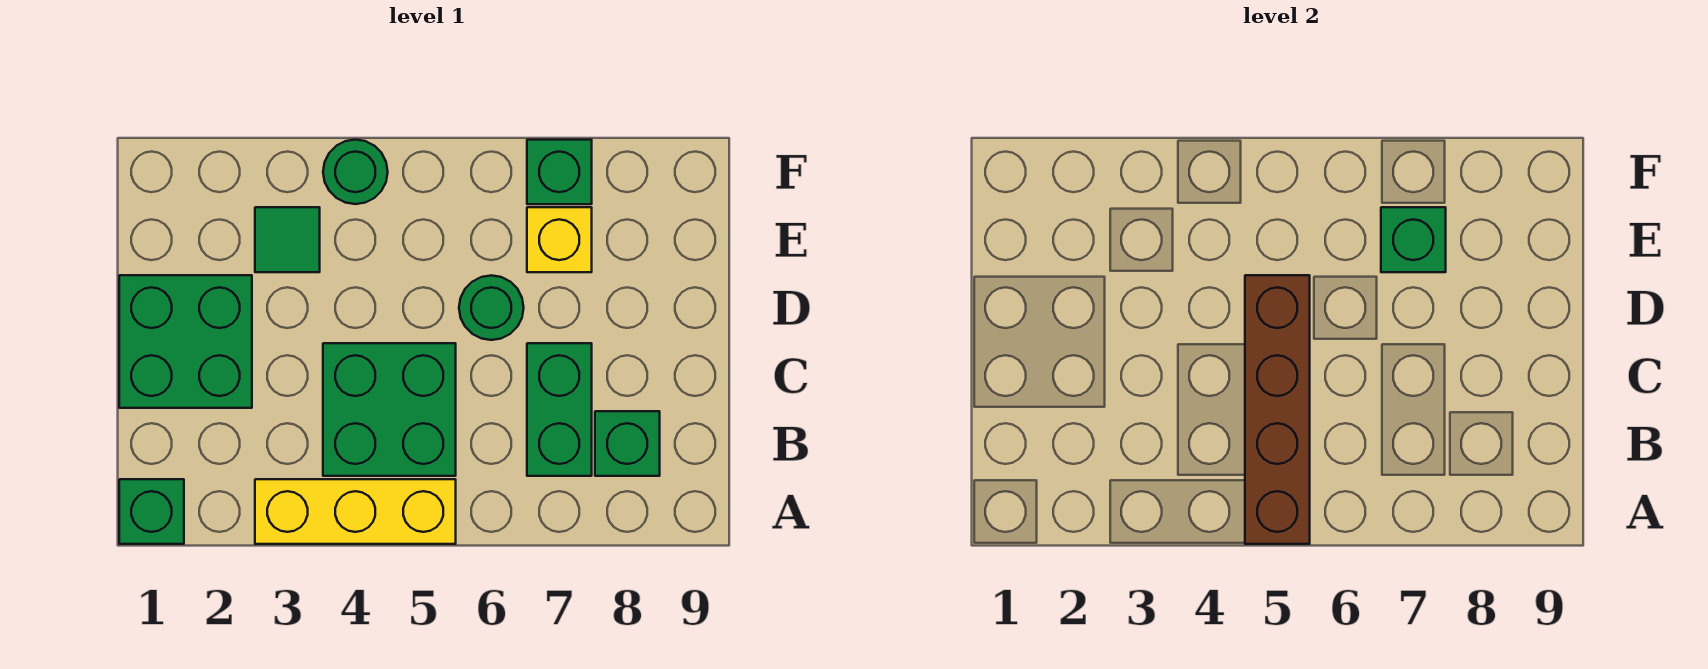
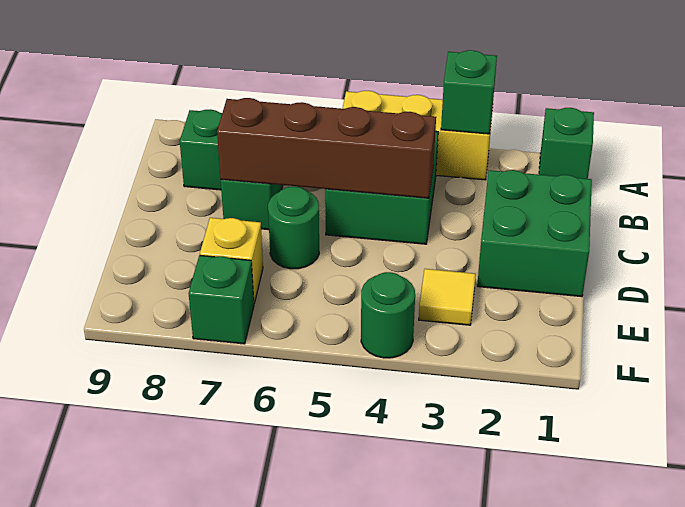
brown 1x4 brick [1245,275,1310,544] -> brown 1x4 brick turned to [217,98,436,198]
green 1x1 tile [255,207,320,272] -> yellow 1x1 tile [419,269,476,325]
green 1x1 brick [1381,207,1446,272] -> green 1x1 brick moved to [441,50,497,134]

